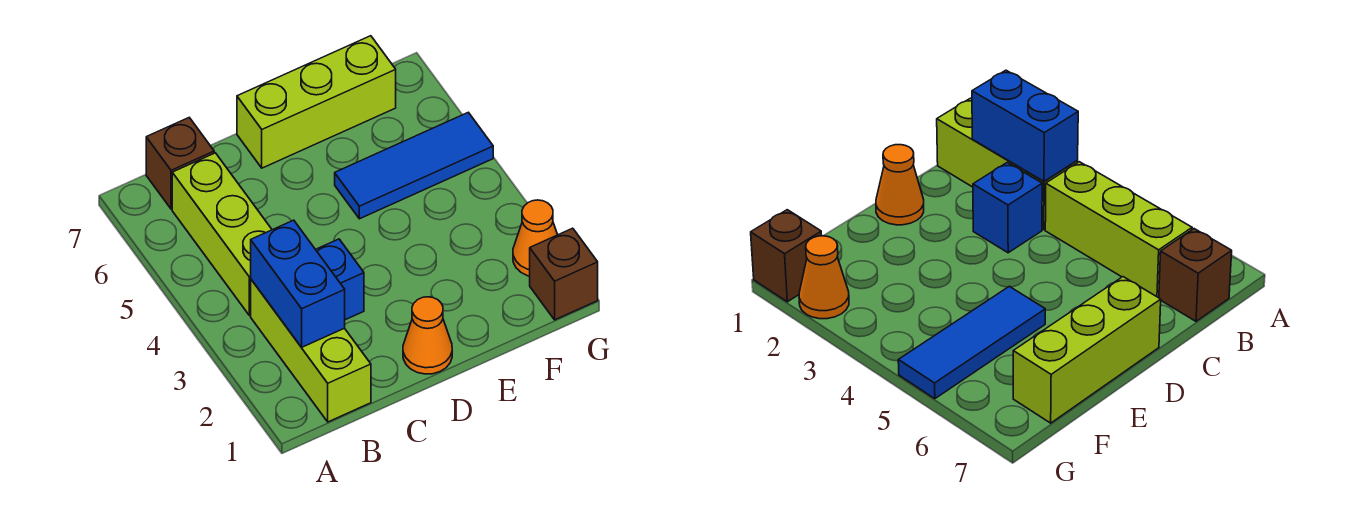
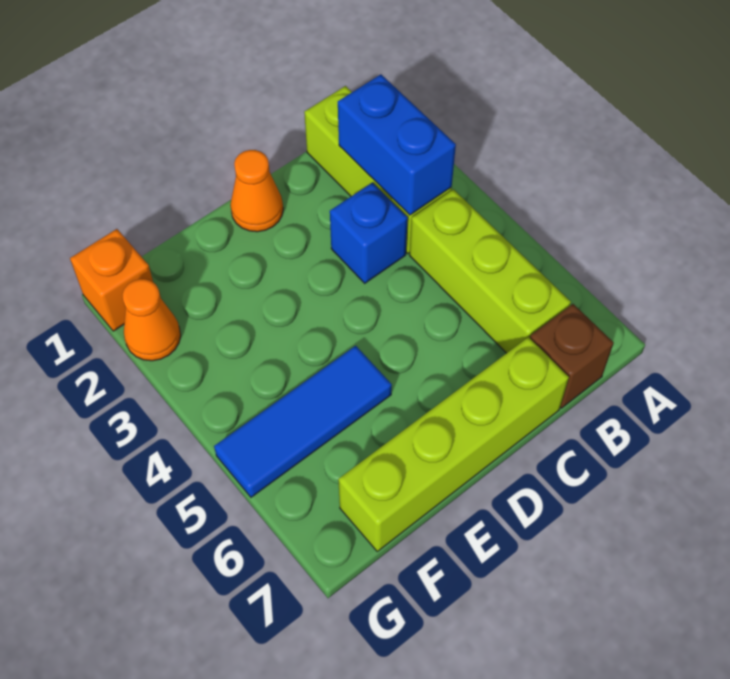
lime 1x3 brick [237,36,396,168] -> lime 1x4 brick [338,337,569,551]
brown 1x1 brick [530,228,598,320] -> orange 1x1 brick [70,229,153,331]

